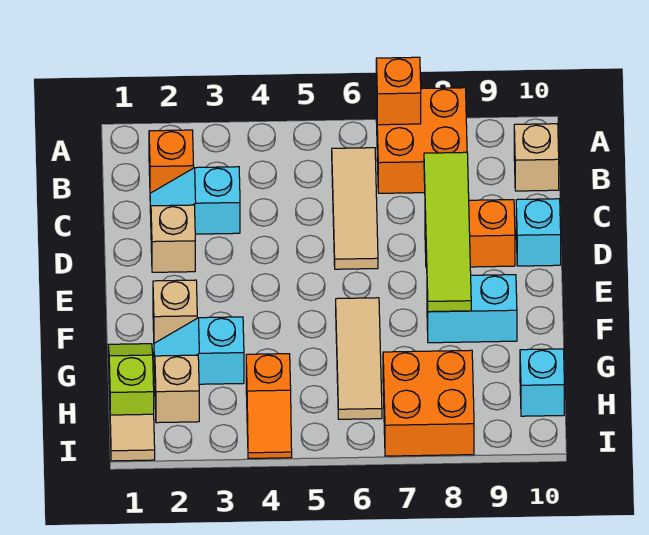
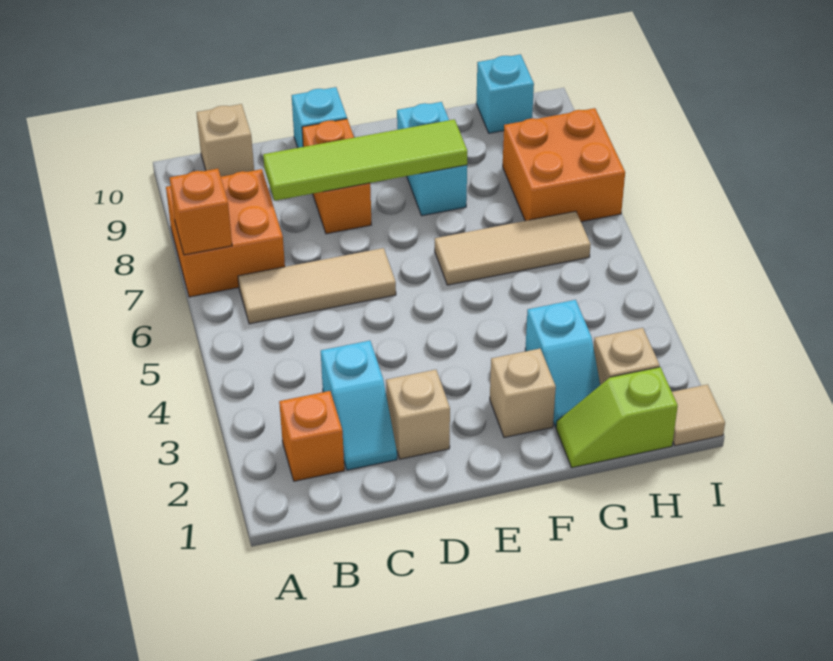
orange 1x2 slope [246,354,292,458] -> none

